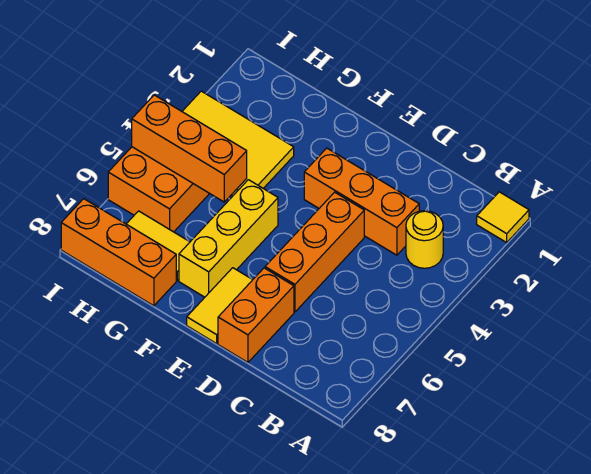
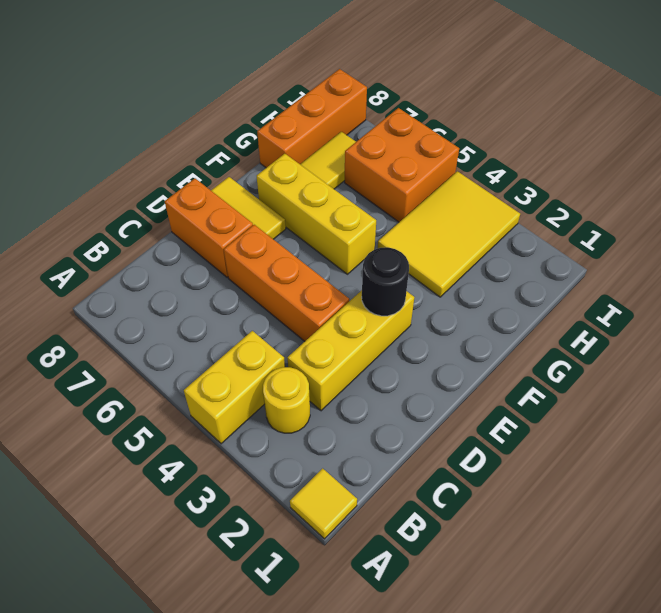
none -> yellow 1x2 brick [184,331,285,444]
orange 1x3 brick [304,148,419,255] -> yellow 1x3 brick [288,290,414,411]
none -> black 1x1 round brick [362,247,409,316]
orange 1x3 brick [132,95,247,202] -> none

